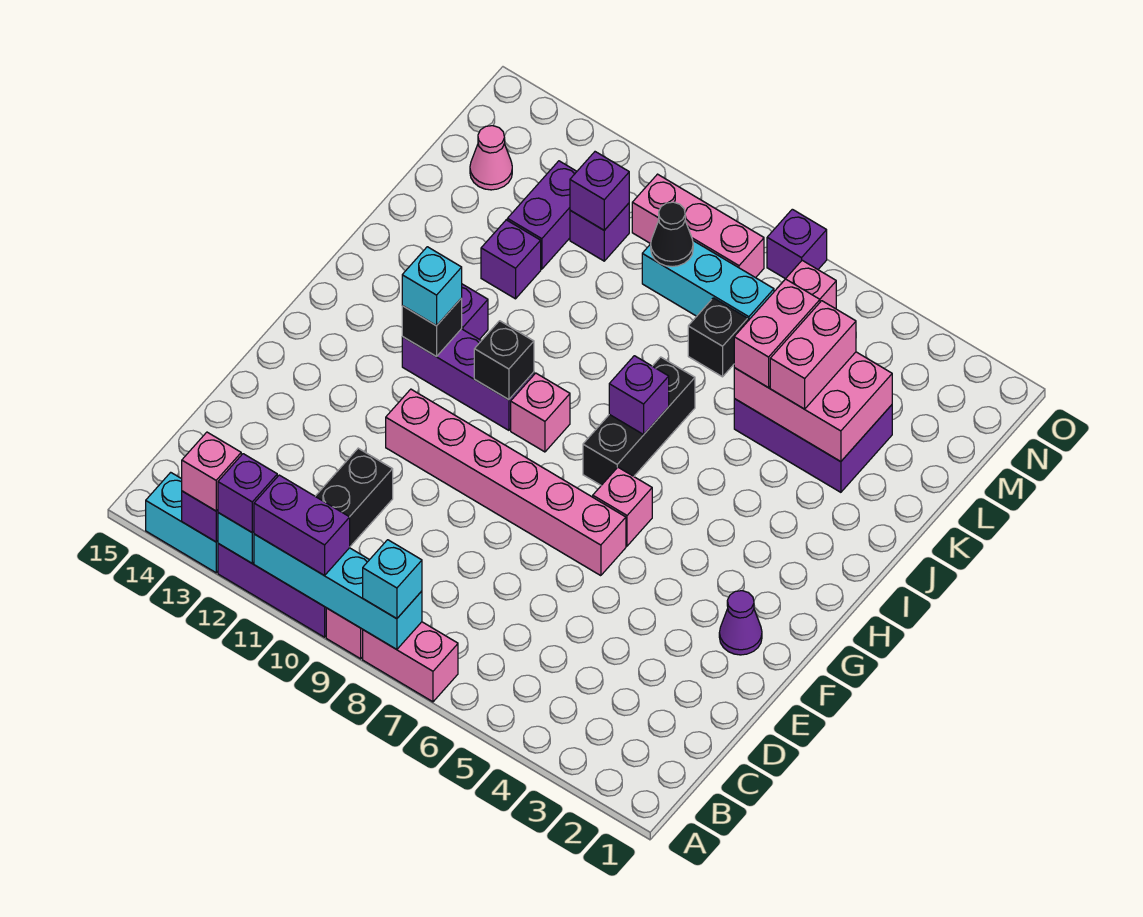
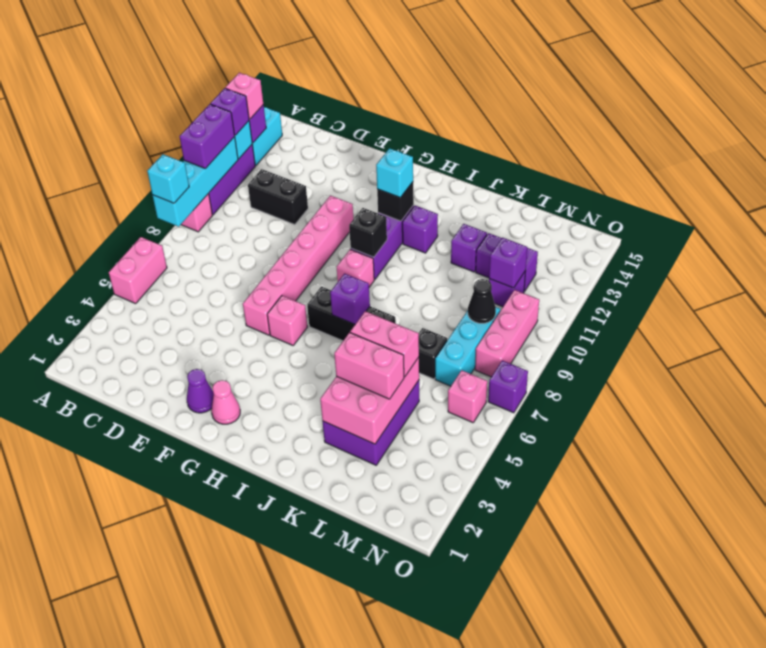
pink 1x2 brick [363,622,458,702] -> pink 1x2 brick moved to [109,237,167,304]
pink 1x1 cone [470,126,512,190] -> pink 1x1 cone moved to [211,380,240,424]

